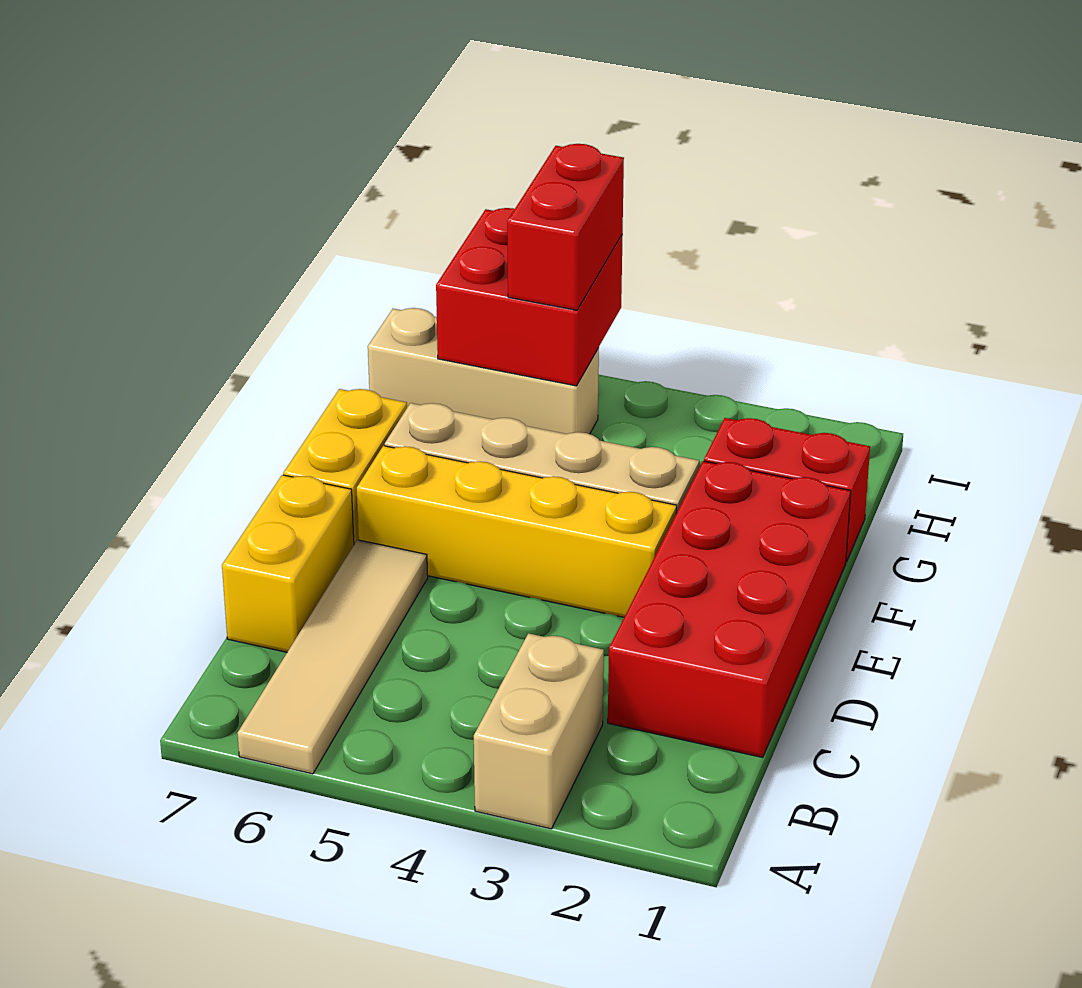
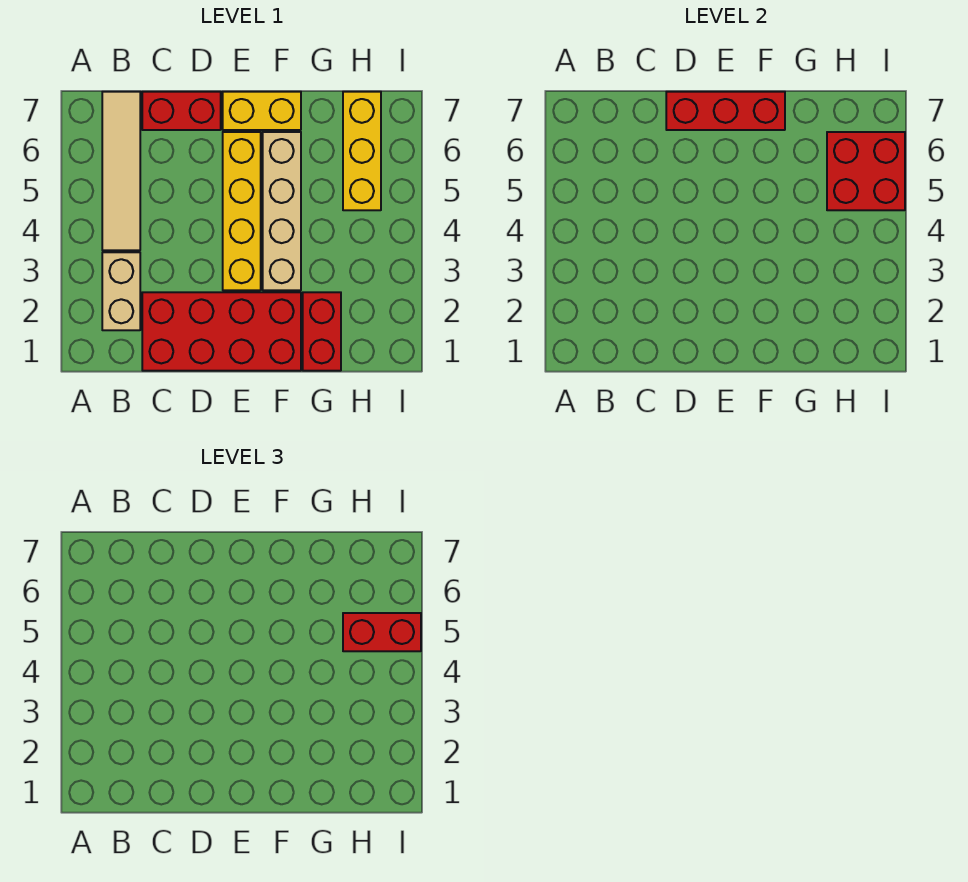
tan 1x2 brick [474,633,604,829] -> tan 1x2 brick turned to [102,252,140,330]
tan 1x4 tile [237,540,428,774] -> tan 1x4 tile turned to [102,92,140,250]
yellow 1x2 brick [222,475,354,652] -> red 1x2 brick [142,92,221,130]
none -> red 1x3 brick [666,92,785,130]
tan 1x3 brick [368,308,599,434] -> yellow 1x3 brick [343,92,381,210]

